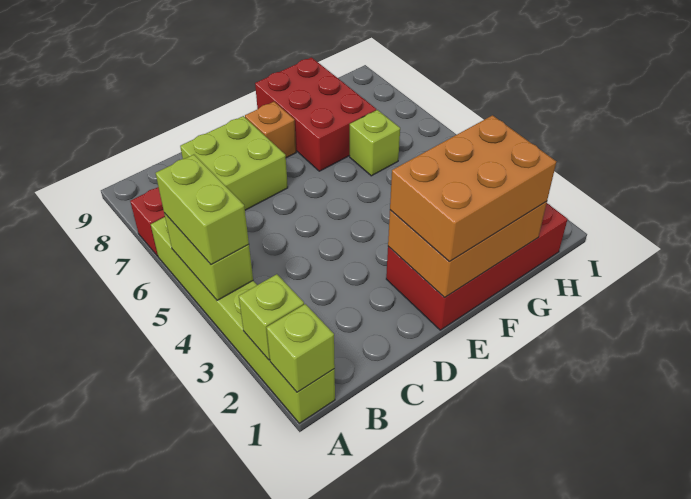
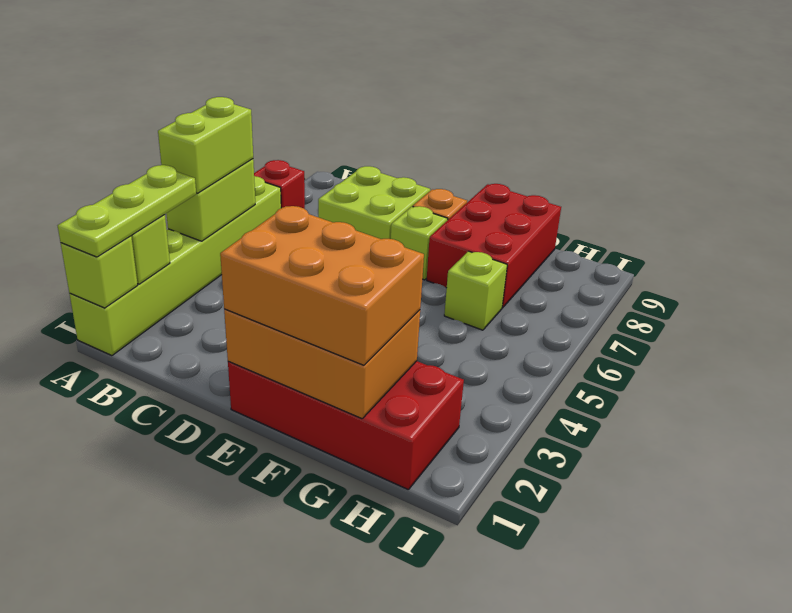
none -> lime 1x3 plate [58,165,196,257]
none -> lime 1x1 brick [391,206,447,280]

